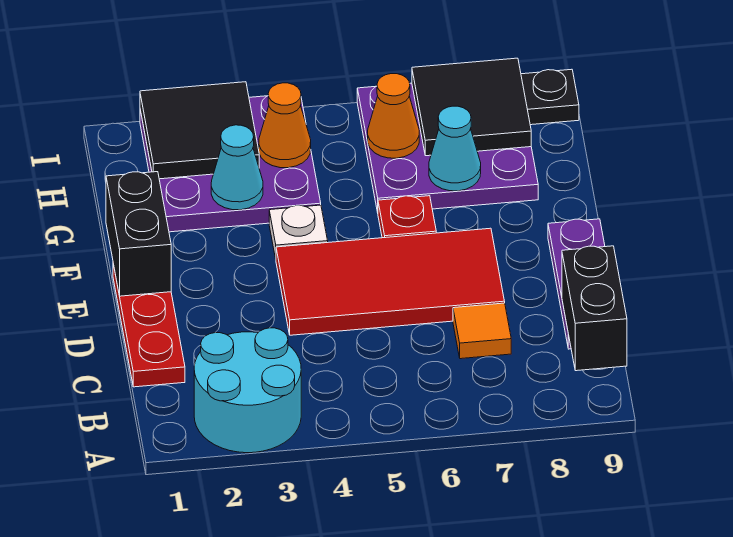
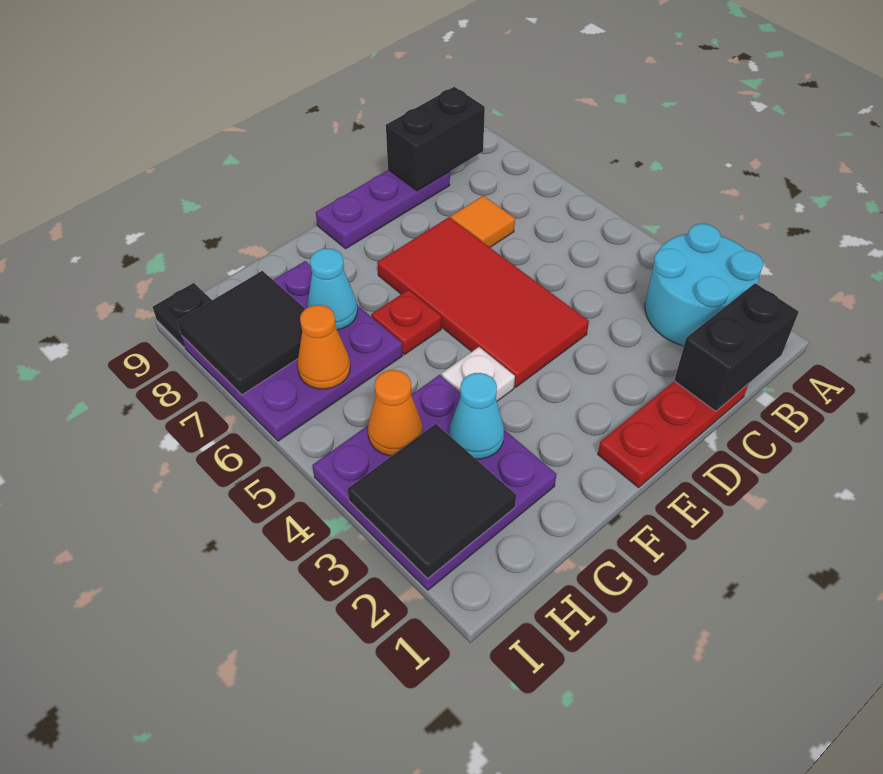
black 1x2 brick [106,172,171,296] -> black 1x2 brick moved to [674,283,799,411]

